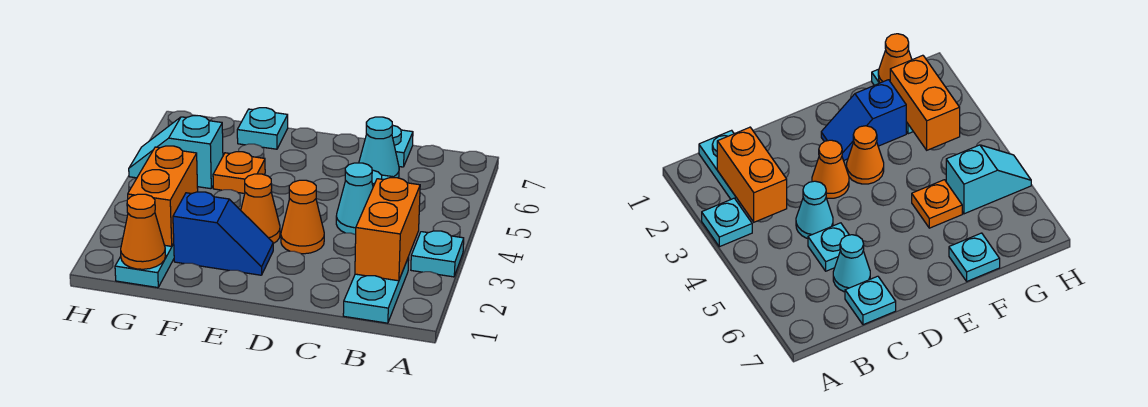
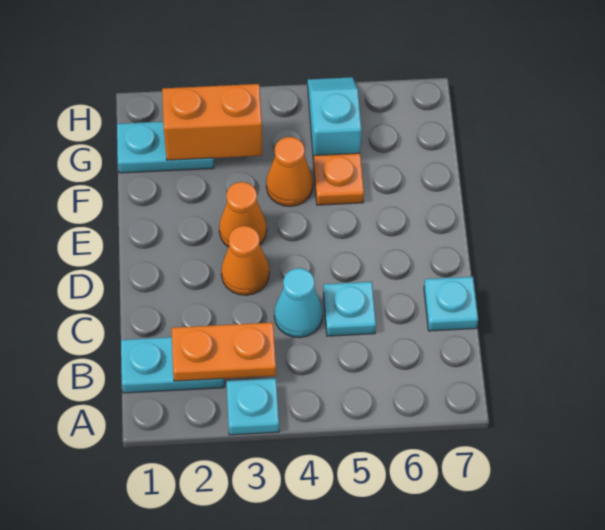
orange 1x2 brick [355,178,420,281] -> orange 1x2 plate [172,323,276,381]
cyan 1x1 cone [359,117,399,178] -> none
blue 1x2 slope [173,192,273,275] -> none
cyan 1x1 plate [237,108,288,149] -> none
orange 1x1 cone [121,194,166,269] -> orange 1x1 cone moved to [266,137,313,206]

